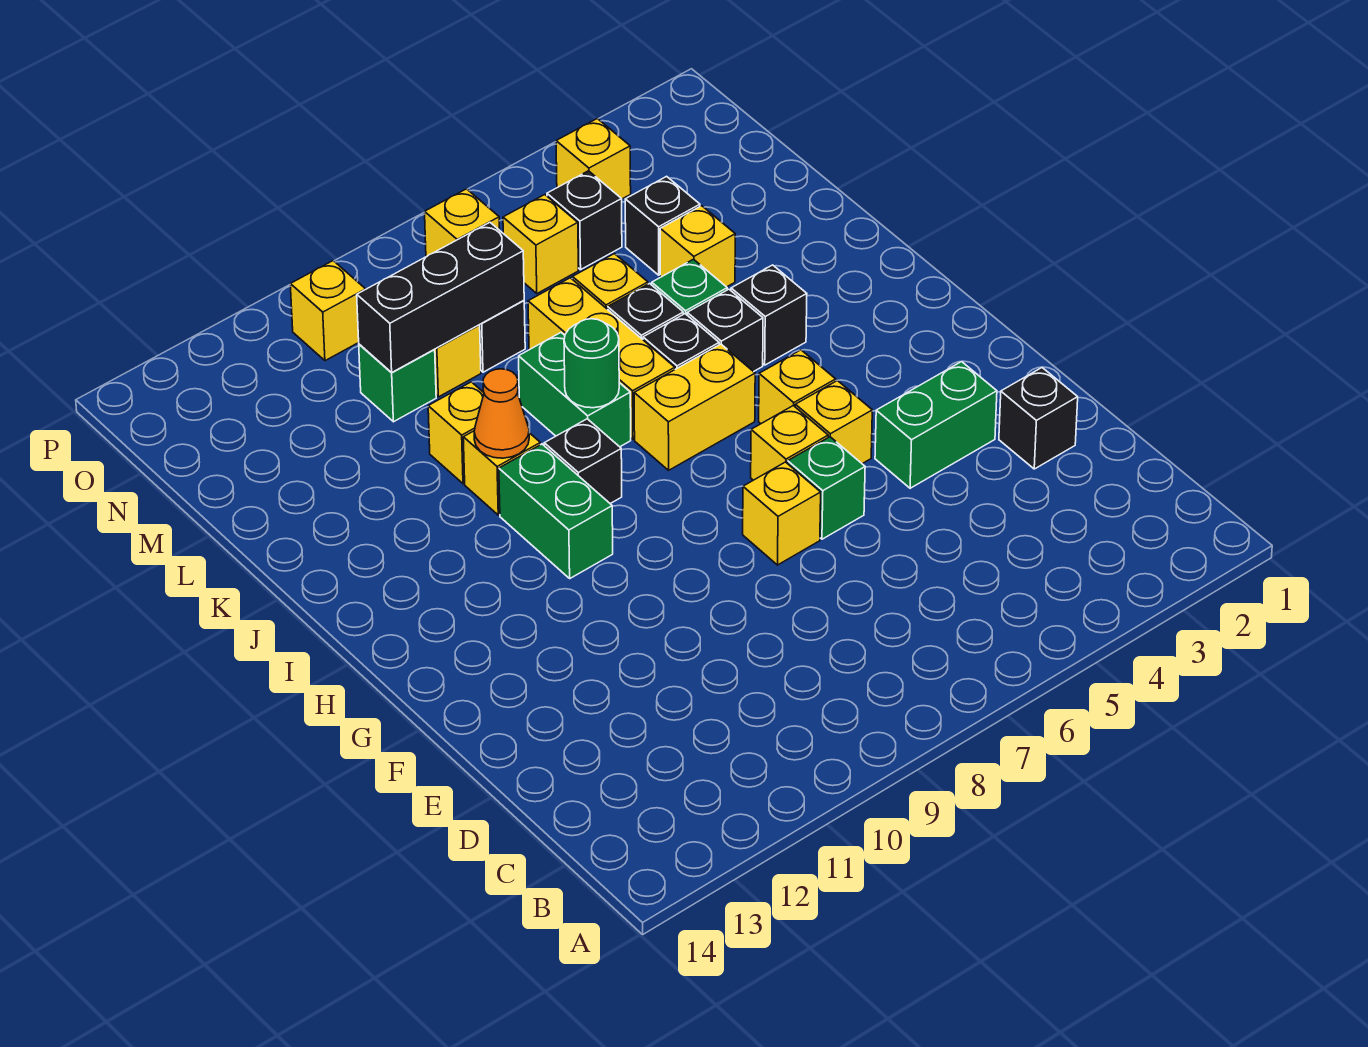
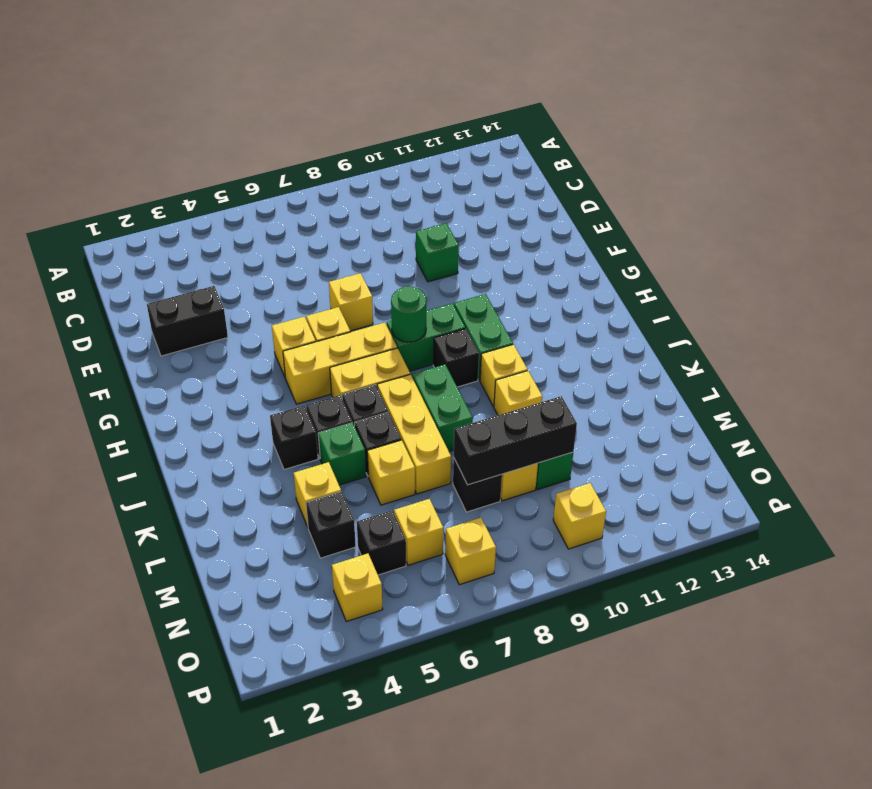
black 1x1 brick [999,368,1078,469] -> black 1x2 brick [147,286,228,356]
green 1x2 brick [875,362,997,488] -> green 1x2 brick moved to [387,303,465,371]
green 1x1 brick [788,437,865,539] -> green 1x1 brick moved to [416,223,459,282]
yellow 1x1 brick [759,350,836,424] -> yellow 1x3 brick [283,323,397,404]
green 1x1 round brick [564,319,619,408] -> green 1x1 round brick moved to [391,286,426,342]
orange 1x1 cone [474,369,529,458] -> none

